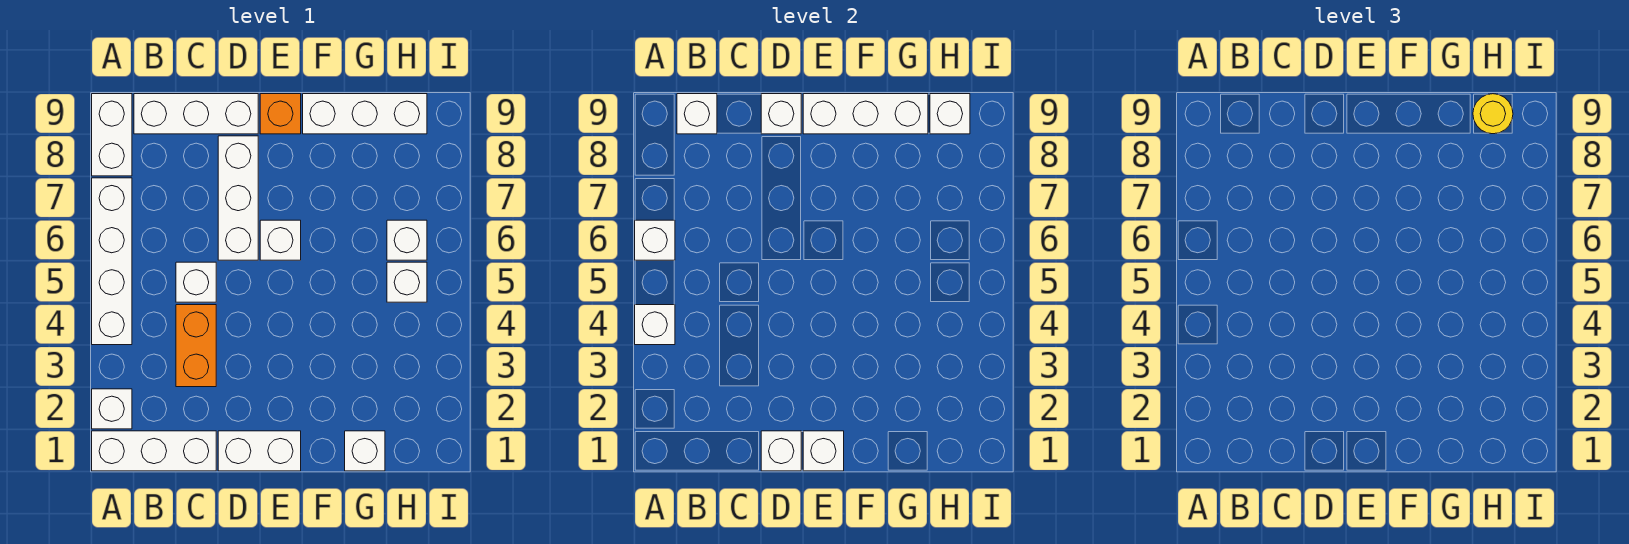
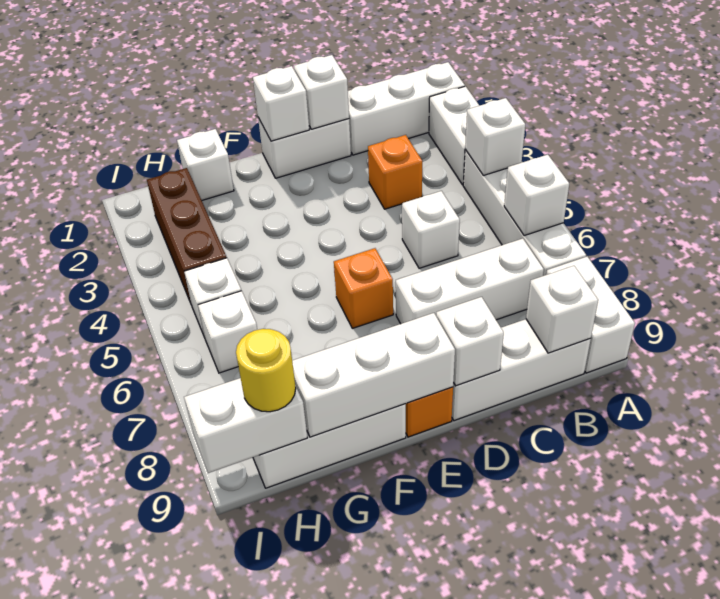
white 1x1 brick [92,389,132,429] -> white 1x2 brick [429,86,479,185]
orange 1x2 brick [176,305,216,387] -> orange 1x1 brick [368,135,422,209]
white 1x3 brick [218,136,258,260] -> white 1x3 brick turned to [396,238,544,324]
white 1x1 brick [260,220,301,260] -> orange 1x1 brick [334,248,393,328]
none -> brown 1x3 brick [147,168,227,303]
white 1x1 brick [930,94,970,134] -> white 1x2 brick [184,378,307,473]

